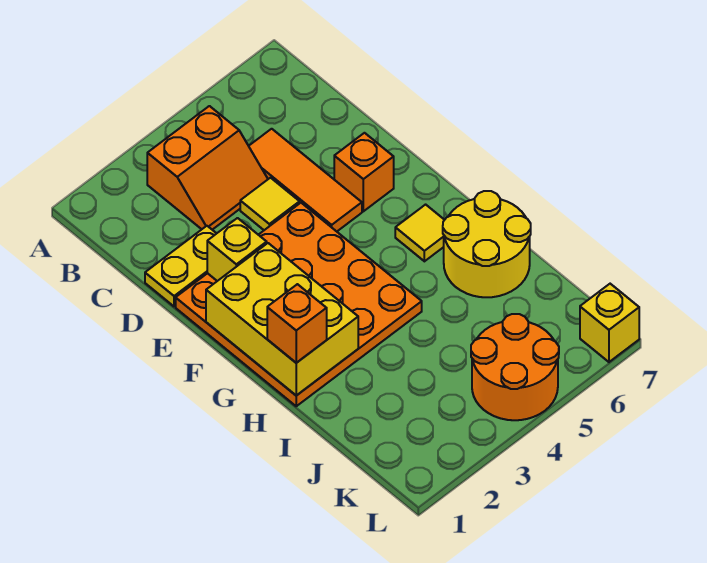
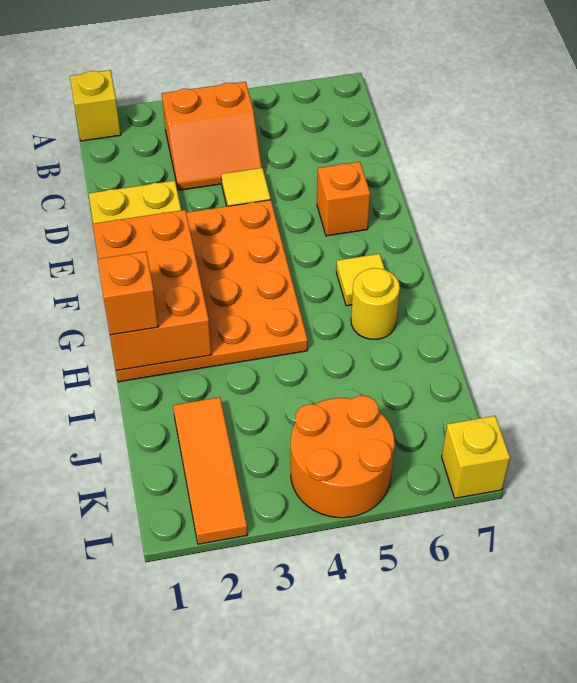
orange 1x3 tile [249,129,362,231] -> orange 1x3 tile moved to [173,397,247,544]
yellow 1x1 brick [207,218,267,281] -> yellow 1x1 brick moved to [70,70,121,141]
yellow 2x3 brick [206,243,358,396] -> orange 2x3 brick [93,210,212,371]
yellow 2x2 round brick [443,191,531,297] -> yellow 1x1 round brick [351,268,400,339]

